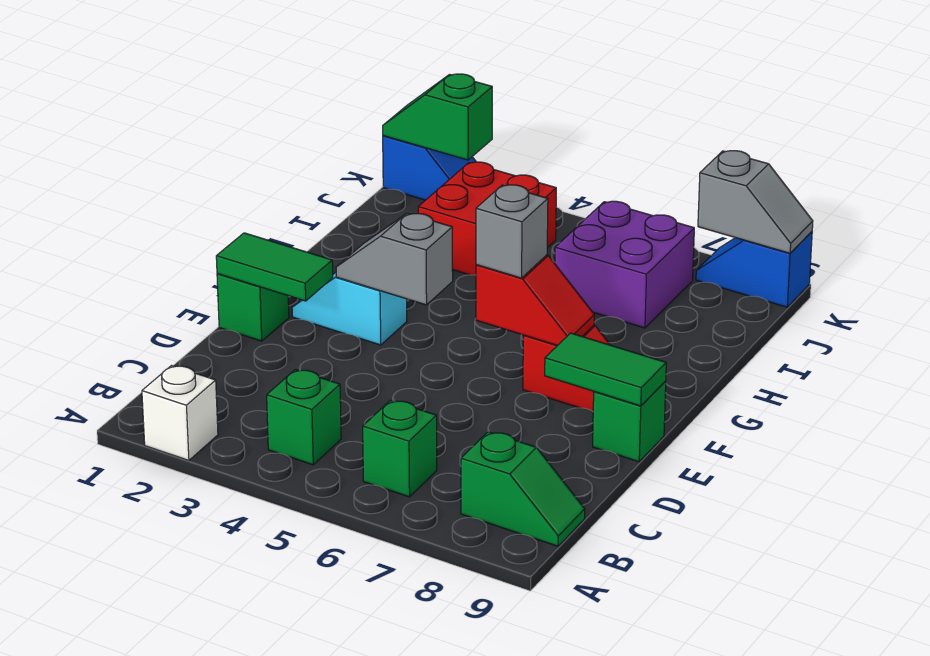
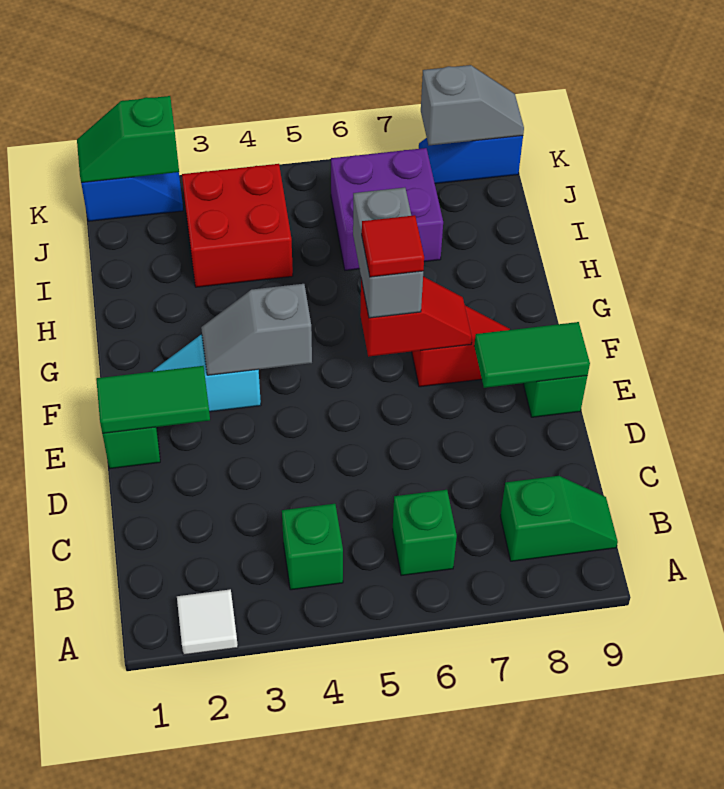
white 1x1 brick [142,366,218,461] -> white 1x1 tile [177,589,238,655]
grey 1x1 brick [476,185,548,278] -> grey 1x2 brick [353,188,423,318]
none -> red 1x1 tile [362,215,424,277]

